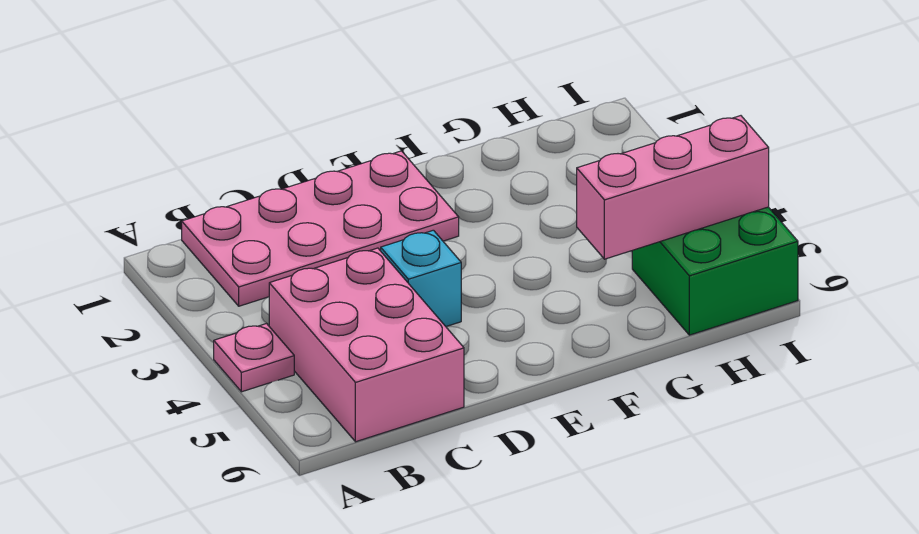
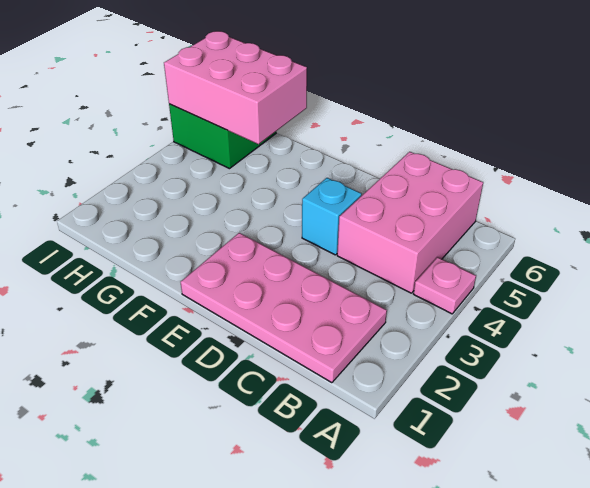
pink 1x3 brick [577,116,769,259] -> pink 2x3 brick [164,31,307,144]

